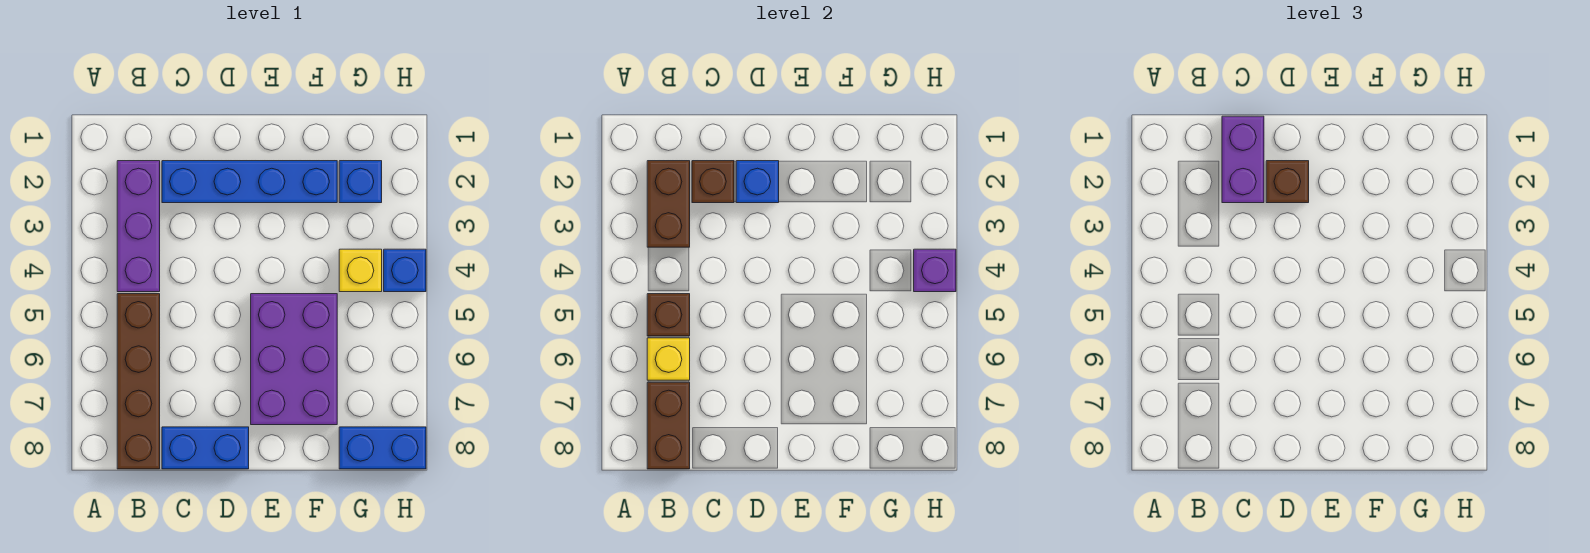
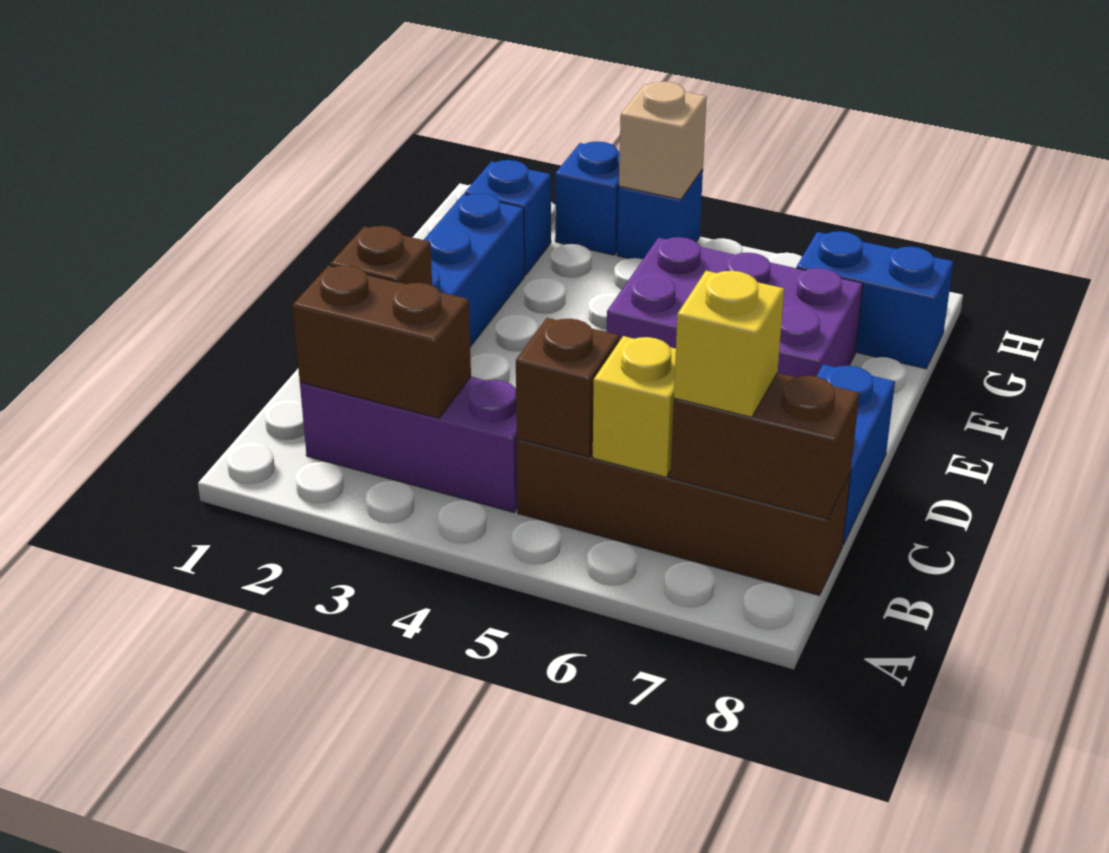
purple 1x2 brick [1222,116,1264,203] -> none
blue 1x1 brick [736,161,779,203] -> blue 1x1 brick moved to [555,141,620,255]
brown 1x1 brick [1266,161,1309,203] -> none
yellow 1x1 brick [339,249,382,292] -> yellow 1x1 brick moved to [674,271,784,417]
blue 1x2 brick [339,427,426,469] -> blue 1x2 brick turned to [796,231,953,369]
purple 1x1 brick [914,249,956,292] -> tan 1x1 brick [619,82,707,200]

